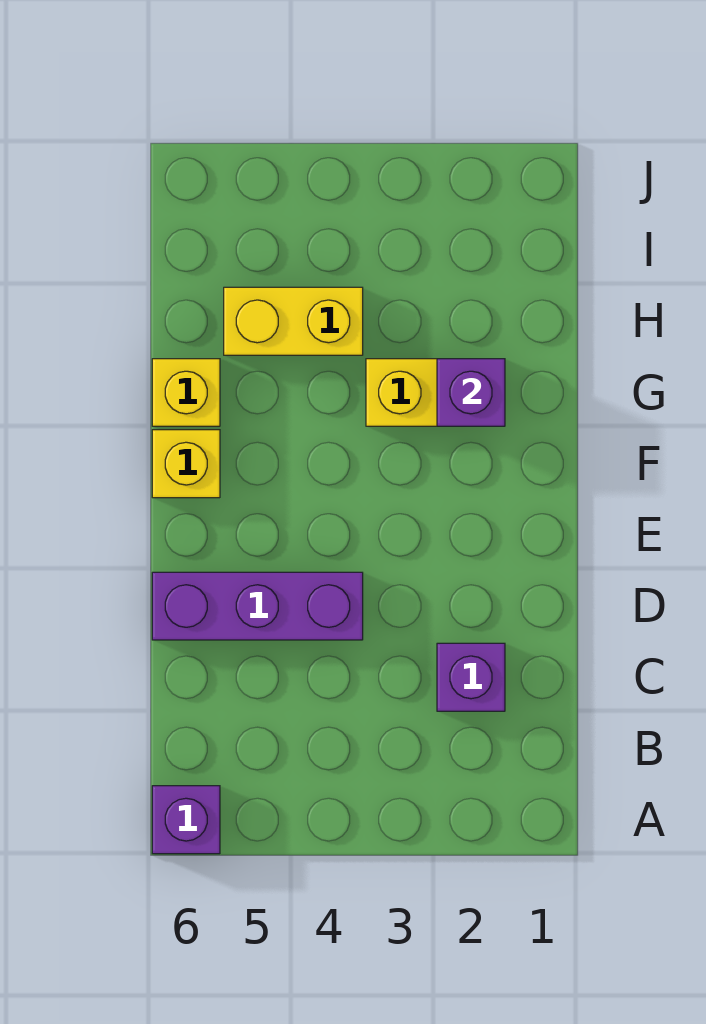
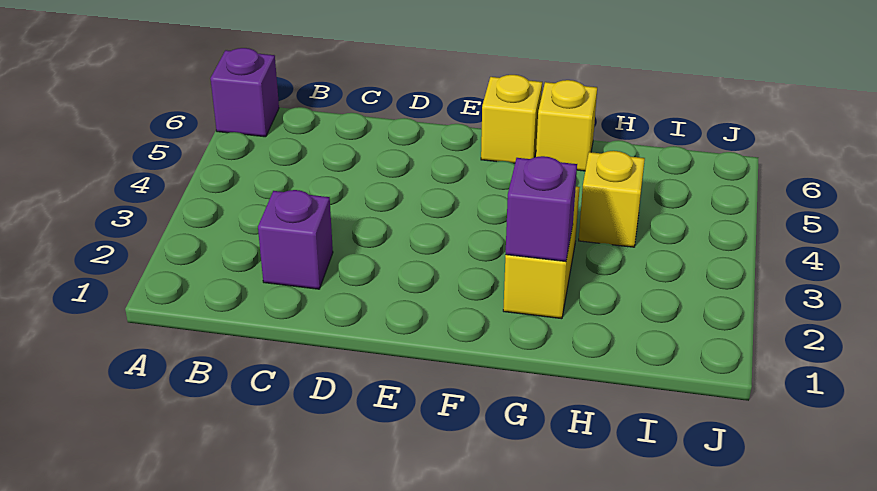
purple 1x3 brick [152,572,363,640] -> none
yellow 1x2 brick [224,287,363,355] -> yellow 1x1 brick [579,151,645,247]

